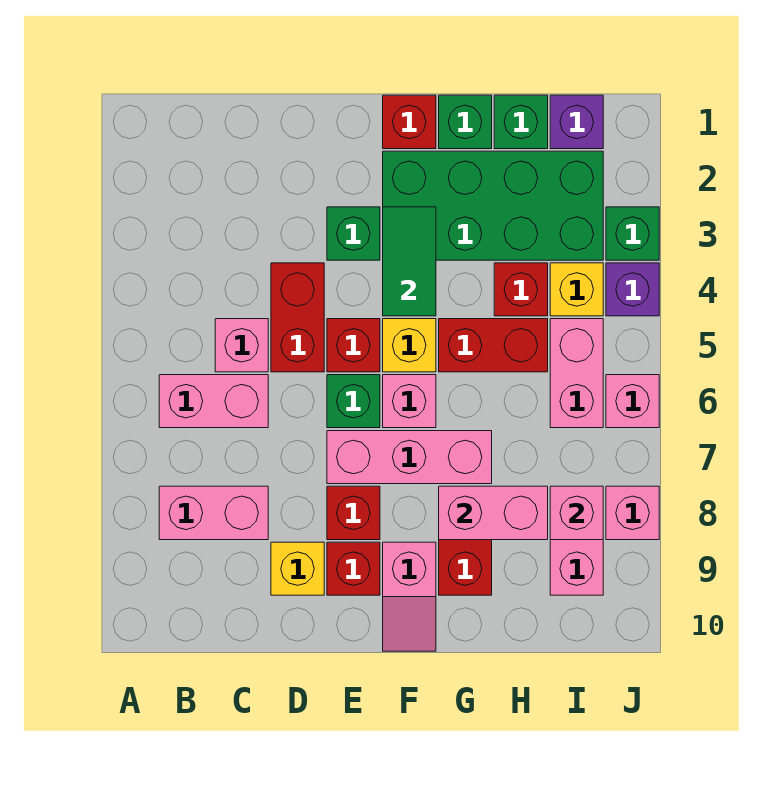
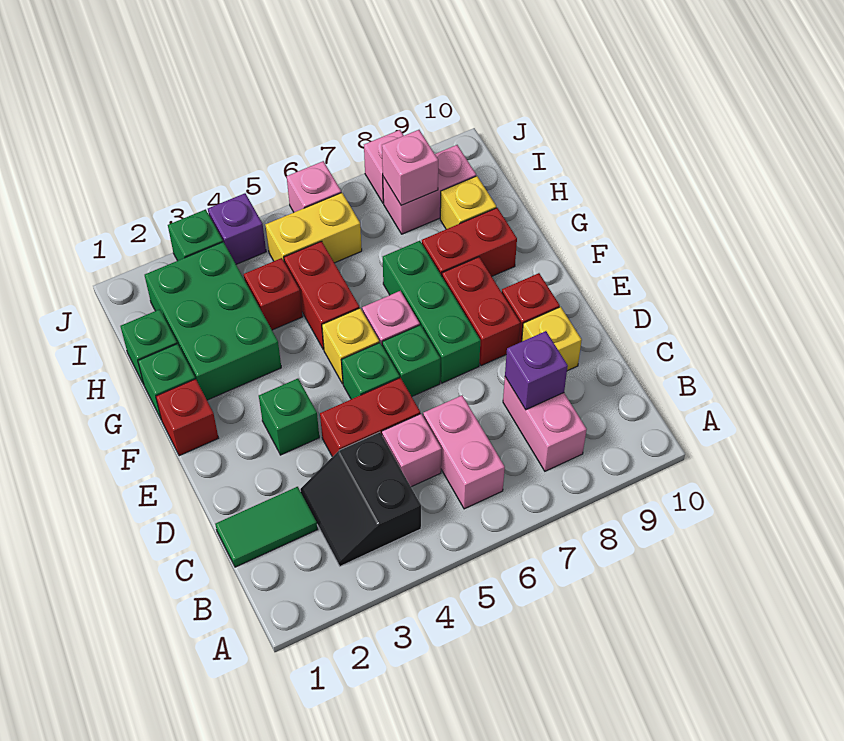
none -> black 2x2 slope [300,432,421,566]
red 1x1 brick [327,319,380,372] -> green 1x1 brick [342,343,400,399]
pink 1x3 brick [327,431,492,484] -> green 1x3 brick [383,241,480,383]
red 1x1 brick [327,486,380,540] -> red 1x2 brick [442,257,520,366]
green 2x4 brick [383,151,603,260] -> green 2x3 brick [145,242,281,400]
green 1x2 tile [383,207,436,316] -> green 1x2 tile moved to [215,487,317,567]
pink 1x2 slope [383,542,436,651] -> none
pink 1x2 brick [439,486,548,540] -> none
purple 1x1 brick [550,95,603,149] -> purple 1x1 brick moved to [505,331,568,410]
yellow 1x1 brick [550,263,603,316] -> yellow 1x1 brick moved to [440,176,496,229]
pink 1x2 brick [550,319,603,428] -> yellow 1x2 brick [265,193,362,263]

